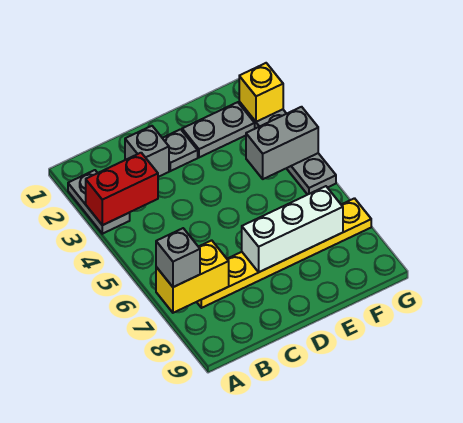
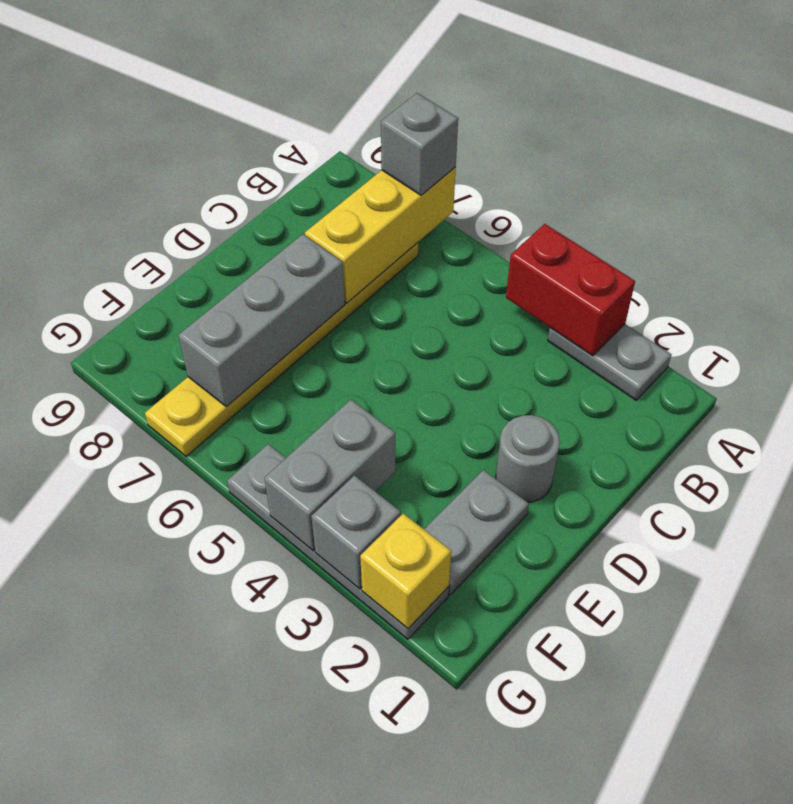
red 1x2 brick [86,153,158,225] -> red 1x2 brick turned to [506,224,635,356]
yellow 1x2 brick [156,240,229,313] -> yellow 1x3 brick [305,167,456,303]
grey 1x1 brick [125,126,169,177] -> grey 1x1 brick moved to [311,475,401,589]
grey 1x1 plate [163,129,198,171] -> grey 1x1 round brick [496,415,560,502]
white 1x3 brick [242,186,343,272] -> grey 1x3 brick [178,234,345,406]

